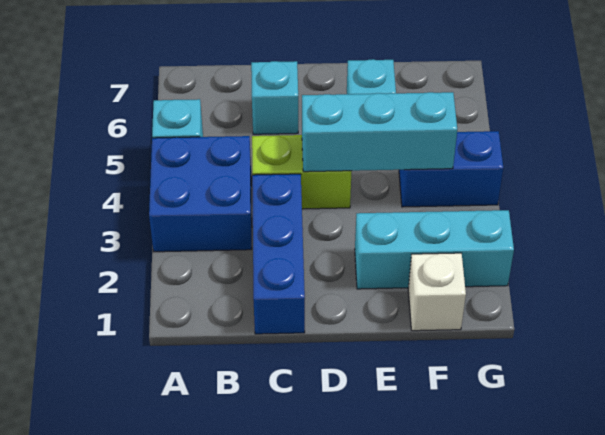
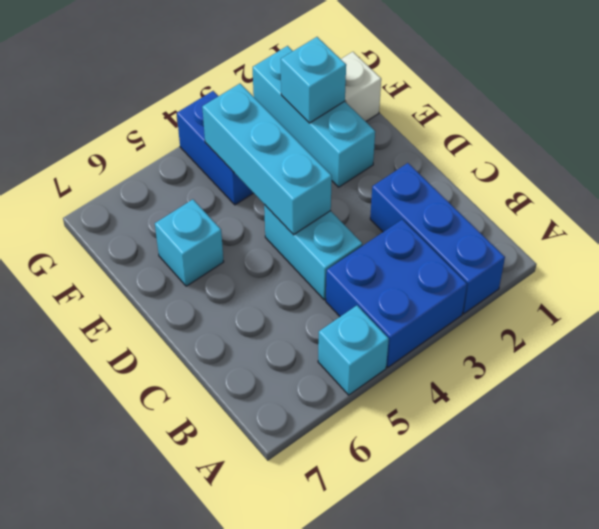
blue 1x3 brick [252,174,305,334] -> blue 1x3 brick turned to [370,163,505,314]
lime 1x2 brick [252,135,352,209] -> cyan 1x2 brick [264,205,362,300]
cyan 1x1 brick [251,61,298,134] -> cyan 1x1 brick moved to [281,37,346,123]

